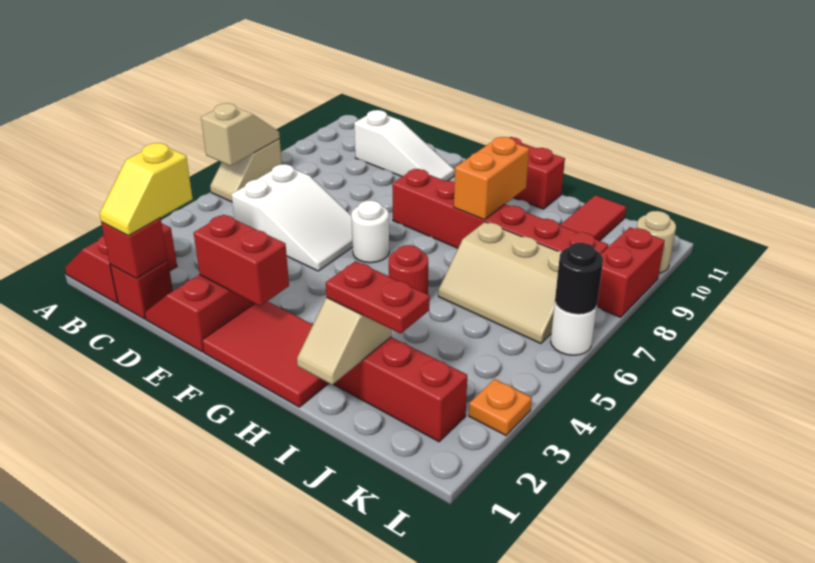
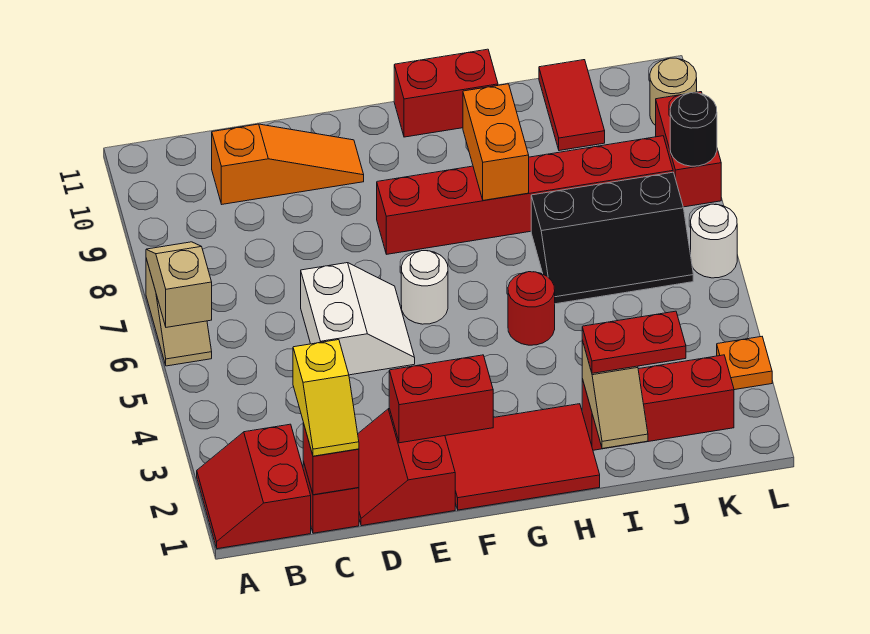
white 2x3 slope [231,164,353,271] -> white 2x2 slope [301,263,415,375]
white 1x3 slope [354,110,455,181] -> orange 1x3 slope [212,124,364,204]
tan 2x3 slope [438,222,562,344] -> black 2x3 slope [531,172,693,304]
black 1x1 round brick [555,243,603,314] -> black 1x1 round brick moved to [670,93,717,166]

